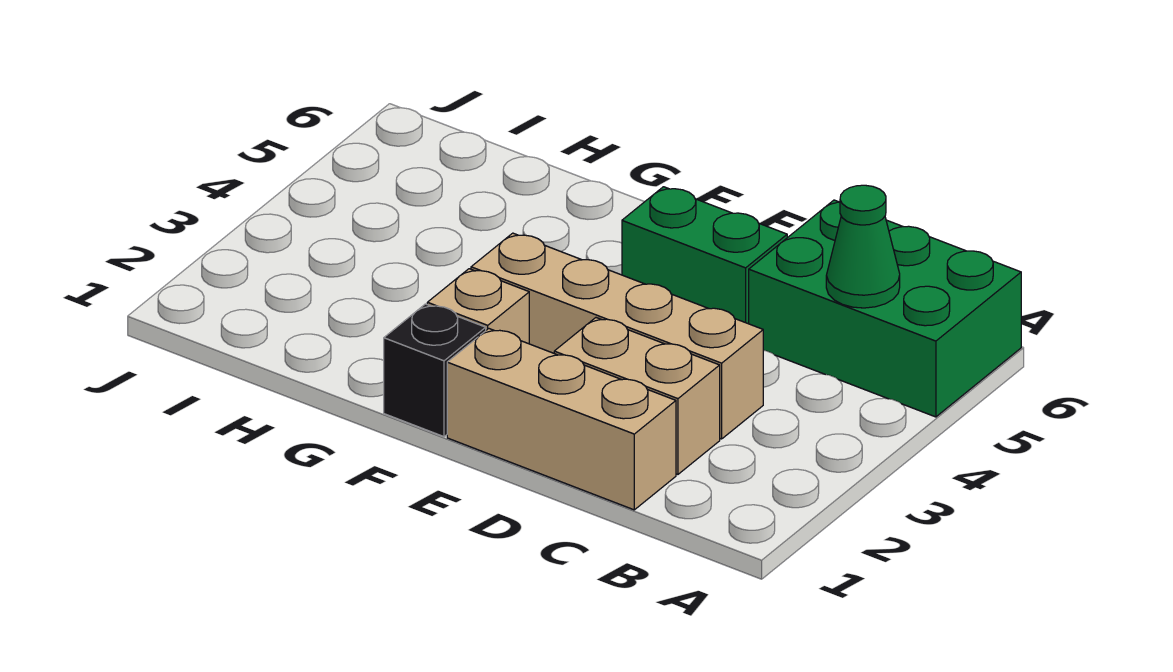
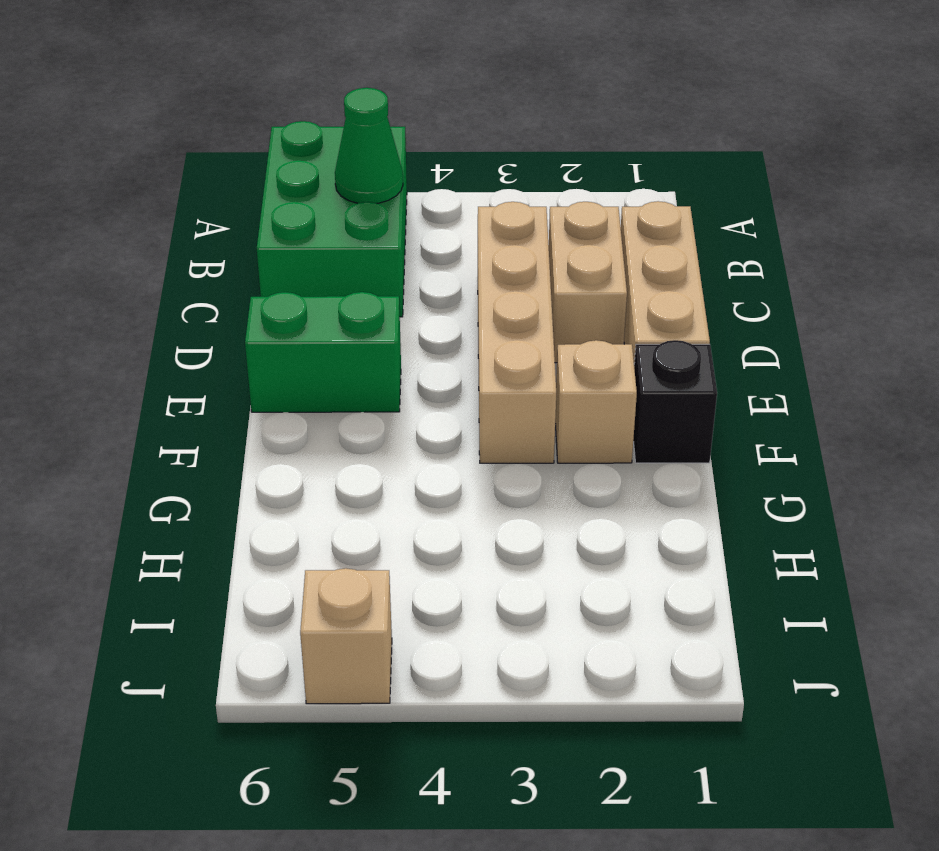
green 1x2 brick [622,187,787,324] -> green 1x2 brick turned to [245,292,401,412]
none -> tan 1x1 brick [300,568,392,704]

